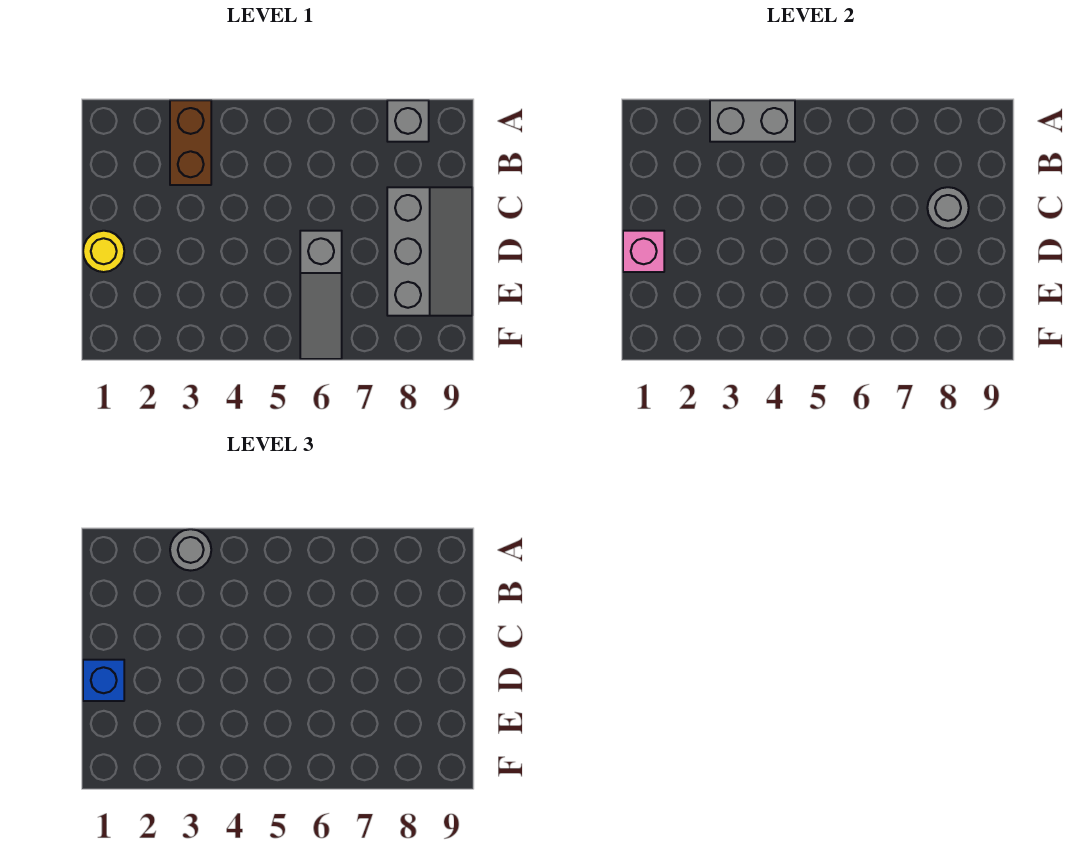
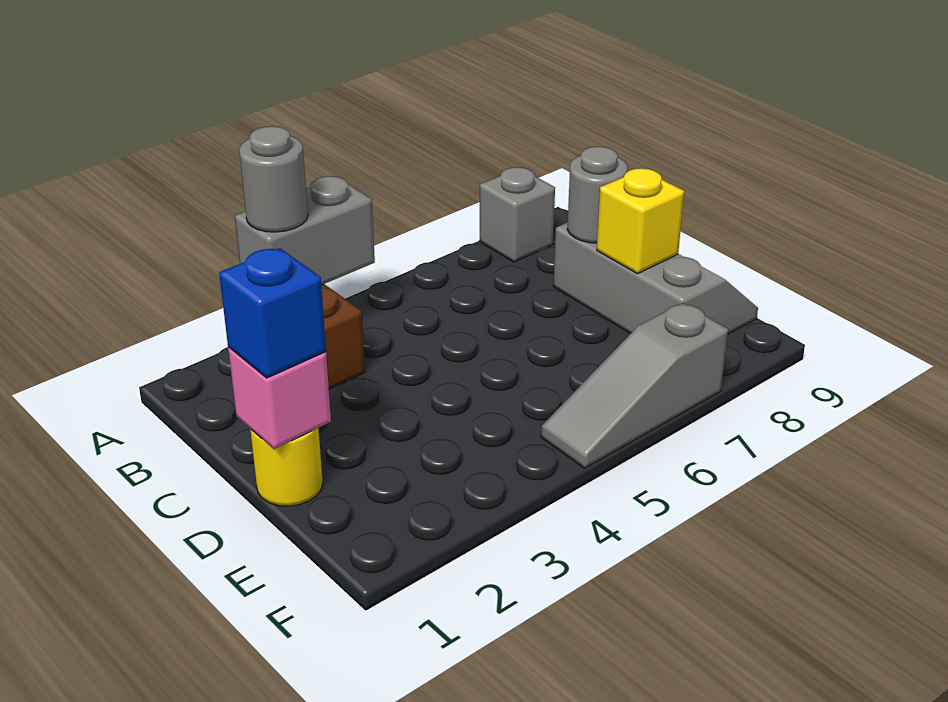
grey 1x3 slope [300,231,342,359] -> grey 1x3 slope turned to [541,303,728,468]
none -> yellow 1x1 brick [597,168,684,274]

